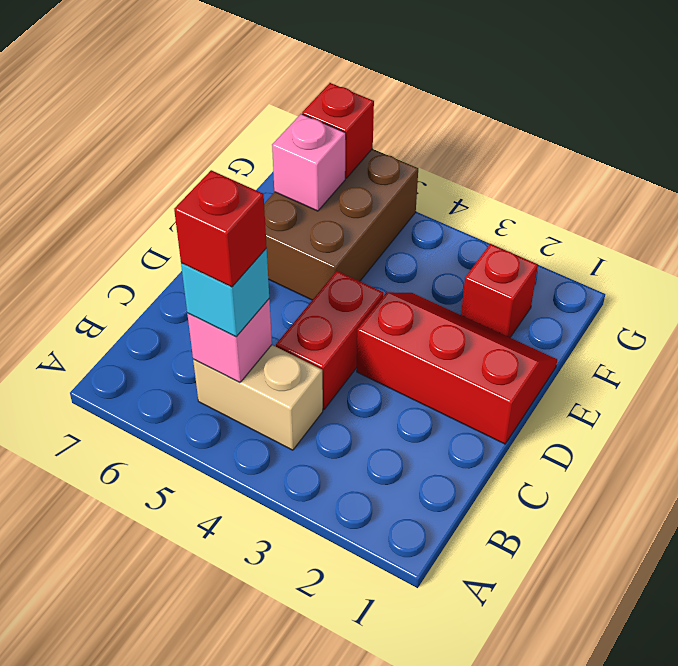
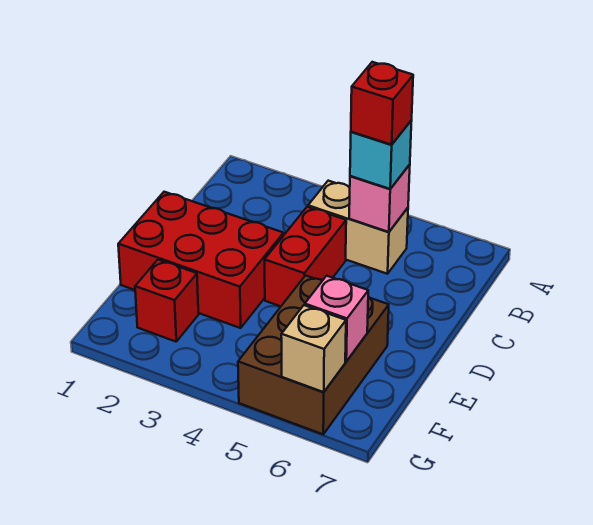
red 2x3 slope [357,292,557,444] -> red 2x3 brick [118,192,284,328]
red 1x1 brick [302,83,374,178] -> tan 1x1 brick [281,305,346,392]

